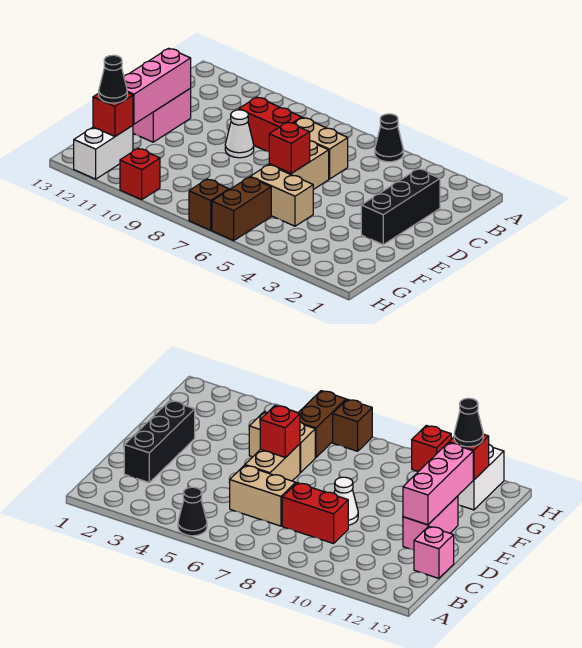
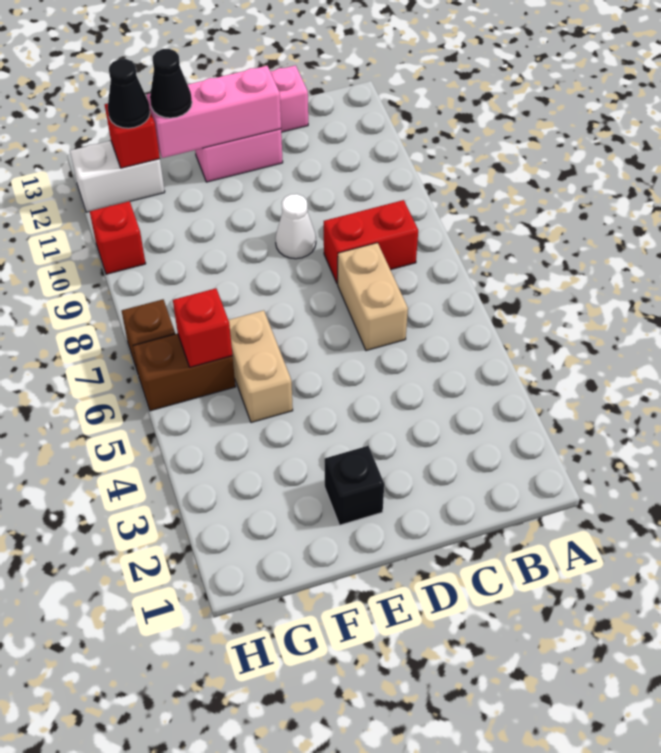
black 1x1 cone [375,114,403,162] -> black 1x1 cone moved to [150,49,192,118]
black 1x3 brick [361,169,440,245] -> black 1x1 brick [325,446,384,525]
red 1x2 brick [239,97,302,152] -> red 1x2 brick turned to [324,200,418,284]
tan 1x2 brick [269,141,329,190] -> none
red 1x1 brick [269,122,310,173] -> red 1x1 brick moved to [173,288,232,367]

